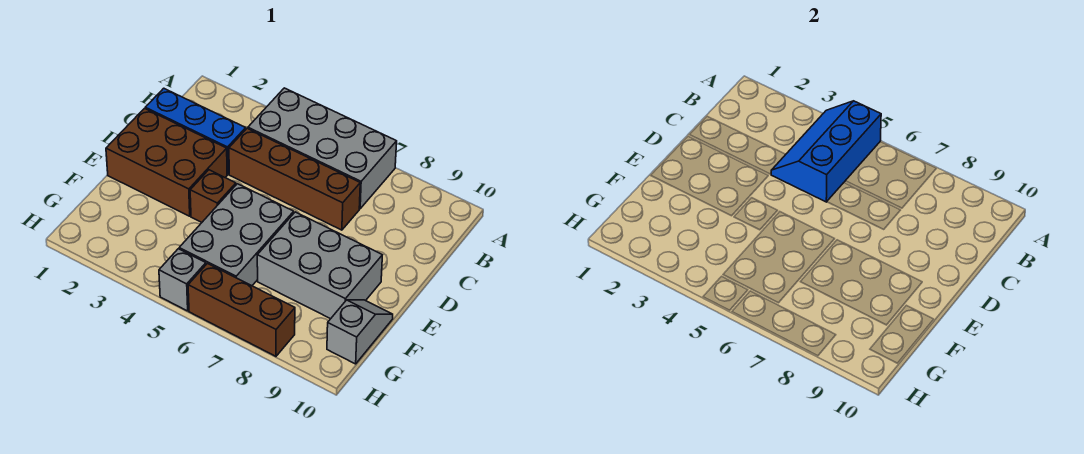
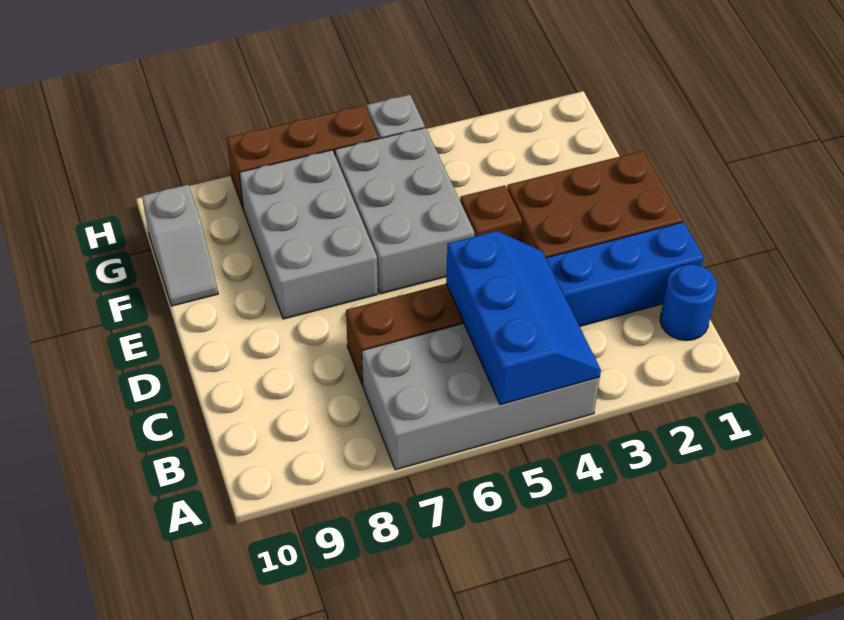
none -> blue 1x1 round brick [660,264,717,340]
grey 2x3 brick [257,212,382,319] -> grey 2x3 brick turned to [240,150,378,319]

